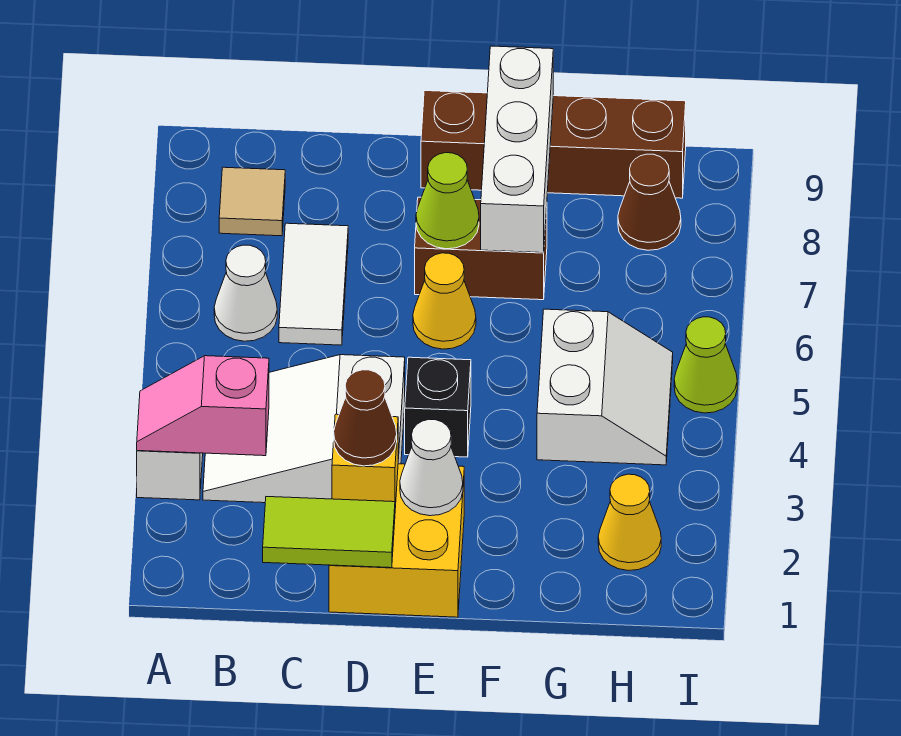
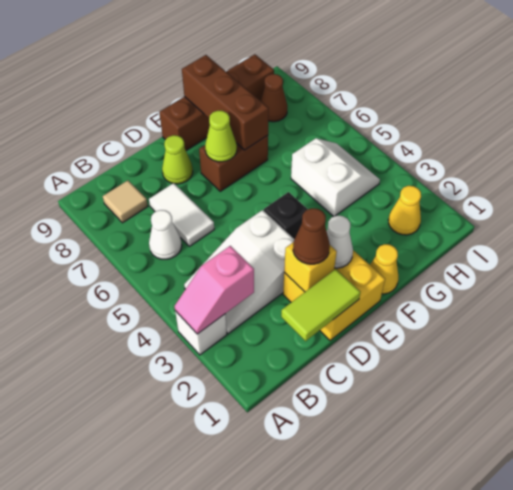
yellow 1x1 cone [413,253,476,349] -> yellow 1x1 cone moved to [370,244,398,294]
white 1x3 brick [481,46,553,253] -> brown 1x3 brick [182,55,269,150]
lime 1x1 cone [674,317,737,413] -> lime 1x1 cone moved to [162,135,193,184]

